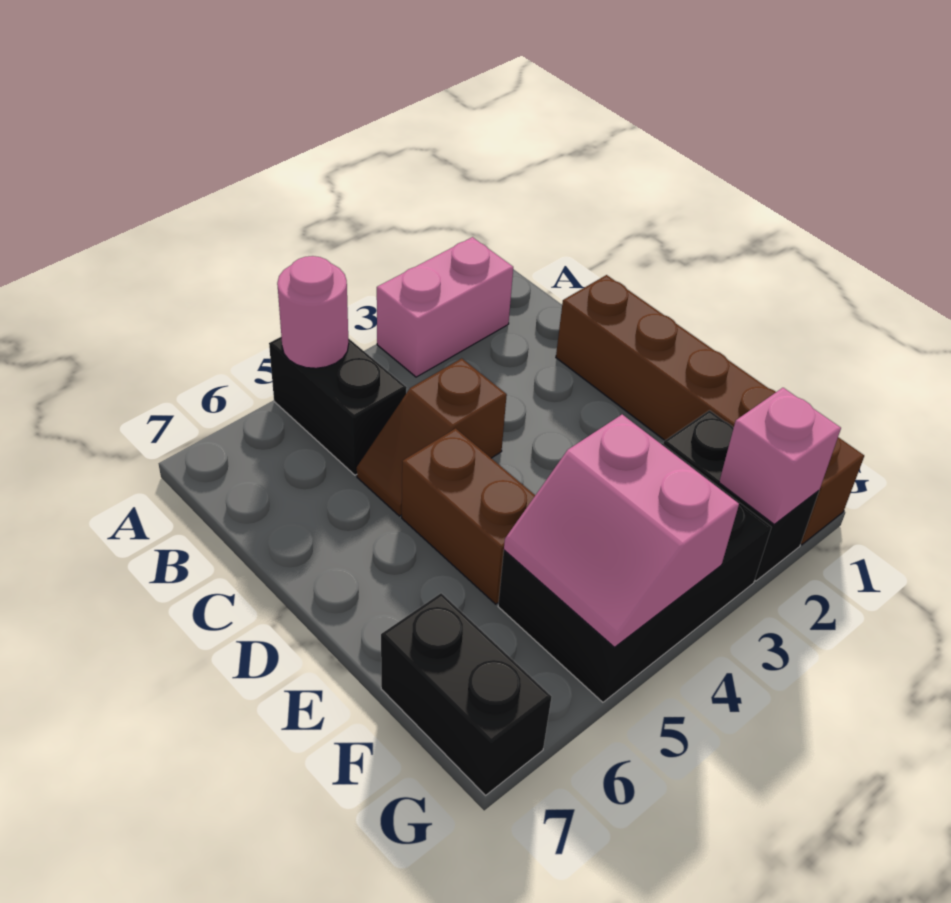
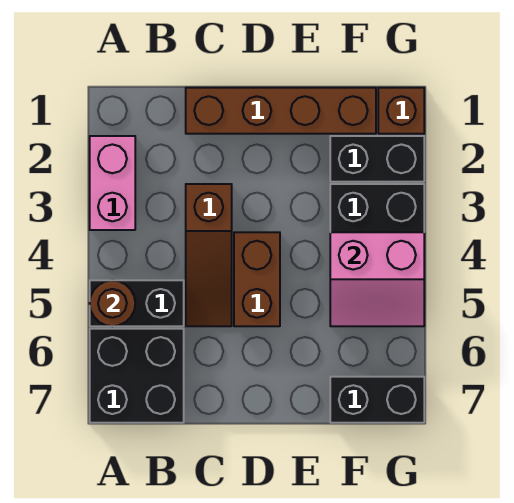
pink 1x1 round brick [277,256,349,368] -> brown 1x1 round brick [90,280,135,326]
none -> black 2x2 brick [90,329,184,423]
brown 1x2 slope [357,358,507,516] -> brown 1x3 slope [186,184,232,326]
brown 1x2 brick [402,428,535,604] -> brown 1x2 brick turned to [234,232,280,326]
pink 1x1 brick [719,388,841,524] -> none

